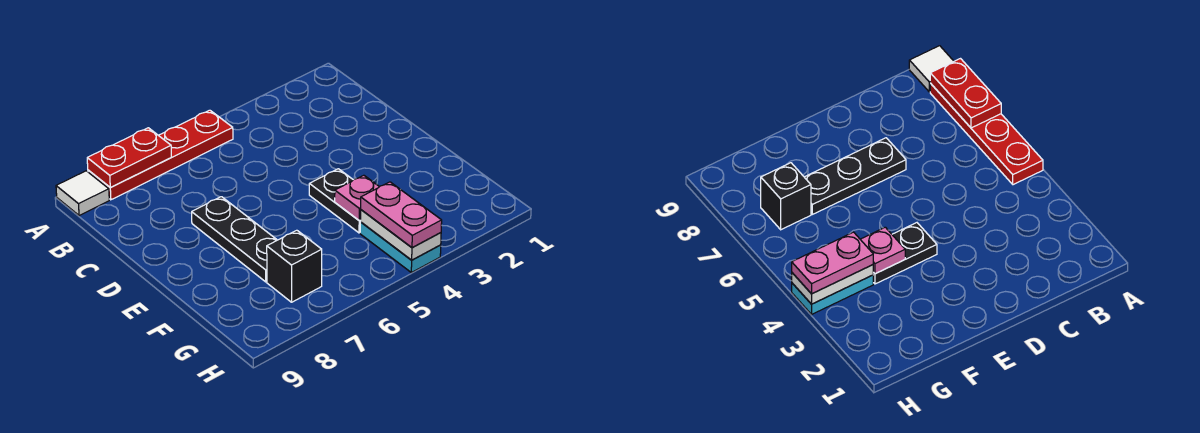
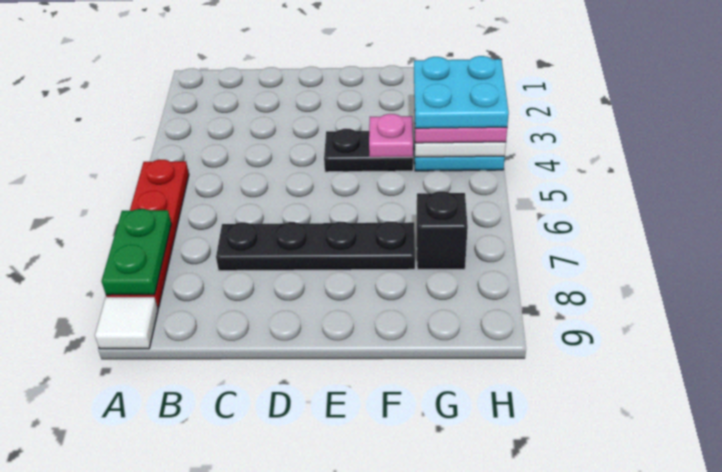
red 1x2 plate [87,128,171,188] -> green 1x2 plate [102,209,171,295]
black 1x3 plate [192,197,277,282] -> black 1x4 plate [216,221,415,271]
none -> cyan 2x2 plate [414,56,509,128]

